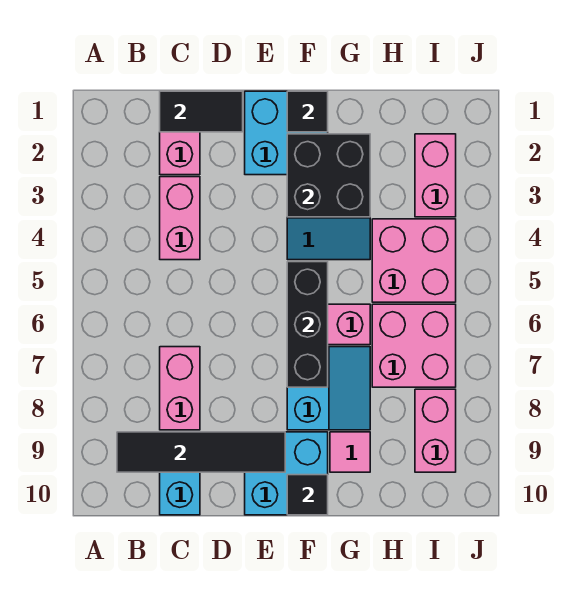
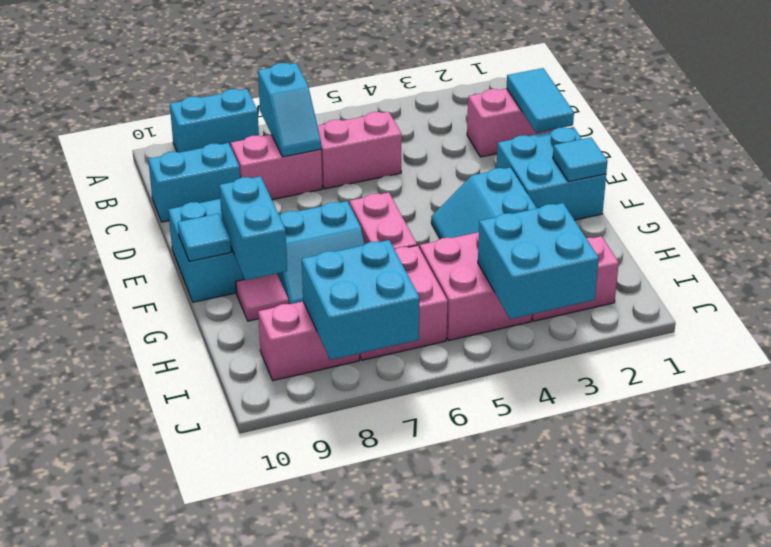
none -> cyan 1x2 brick [170,89,259,153]
none -> cyan 1x2 slope [258,63,321,157]
black 1x4 tile [117,432,285,472] -> none
black 1x2 tile [160,91,243,132] -> cyan 1x2 tile [507,68,574,133]
pink 1x2 brick [160,177,200,260] -> pink 1x2 brick moved to [317,112,402,189]
black 1x1 tile [287,91,328,132] -> cyan 1x1 tile [553,137,607,182]
black 2x2 brick [287,134,370,217] -> none
black 1x3 brick [287,262,328,387] -> none
none -> cyan 1x2 brick [219,176,287,280]
black 1x1 tile [287,475,328,515] -> cyan 1x1 tile [178,214,231,261]
none -> cyan 2x2 brick [478,203,599,319]
none -> cyan 2x2 brick [302,240,420,360]

